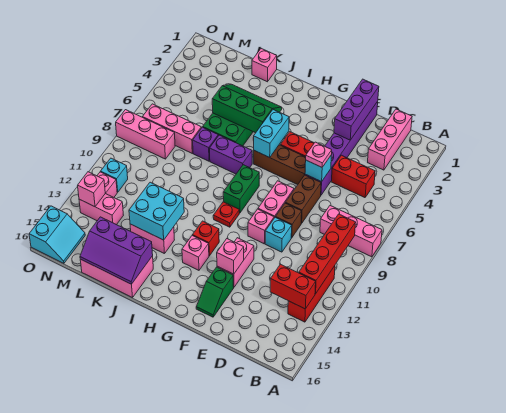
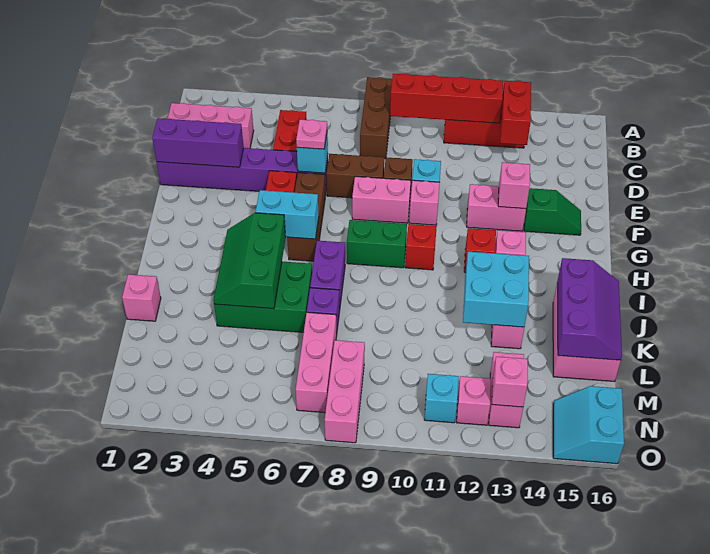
pink 1x3 brick [320,206,382,257] -> brown 1x3 brick [360,77,392,159]
red 1x1 plate [213,202,239,227] -> red 1x1 brick [405,224,437,270]
cyan 2x2 slope [29,206,85,263] -> cyan 2x2 slope turned to [553,386,624,464]

